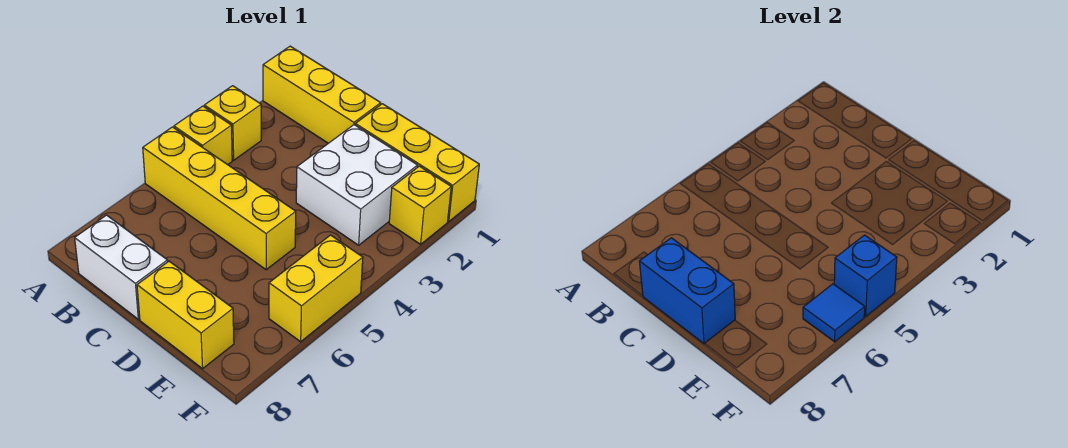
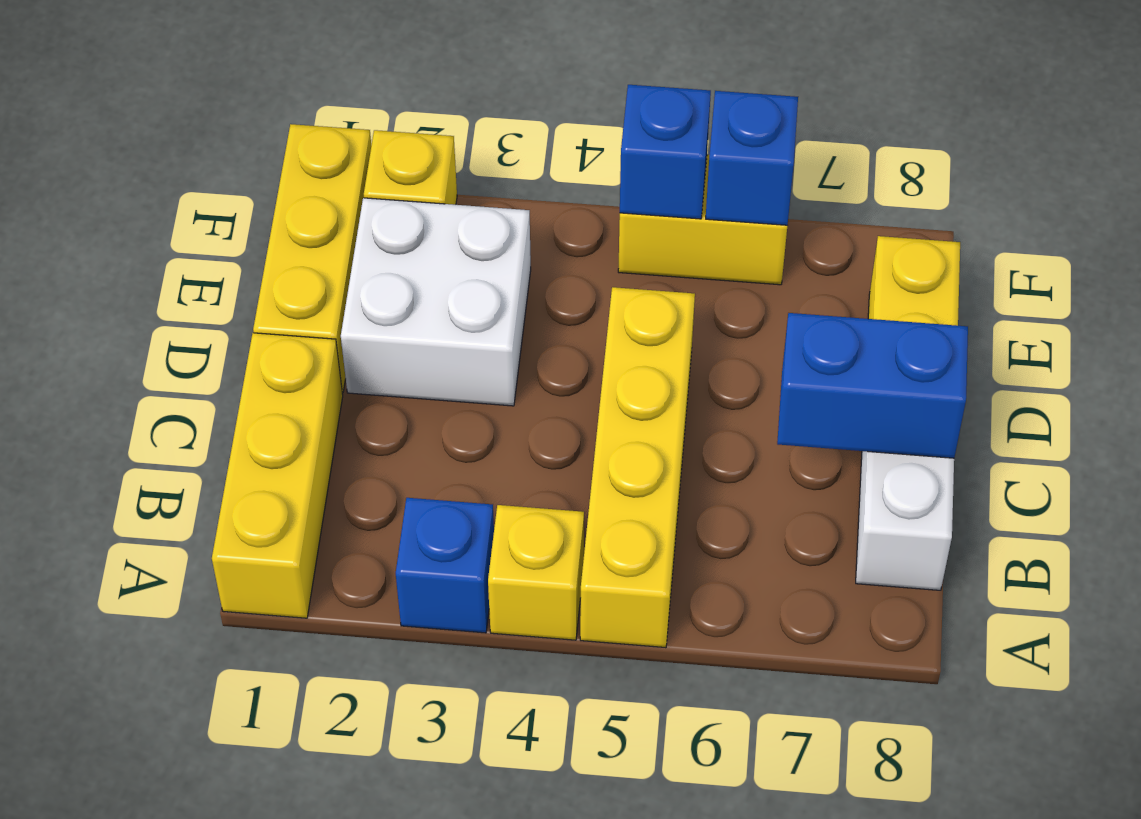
yellow 1x1 brick [204,86,261,160] -> blue 1x1 brick [396,498,494,633]
blue 1x2 brick [639,238,735,344] -> blue 1x2 brick turned to [777,313,968,458]
blue 1x1 tile [803,284,865,342] -> blue 1x1 brick [706,91,798,225]

